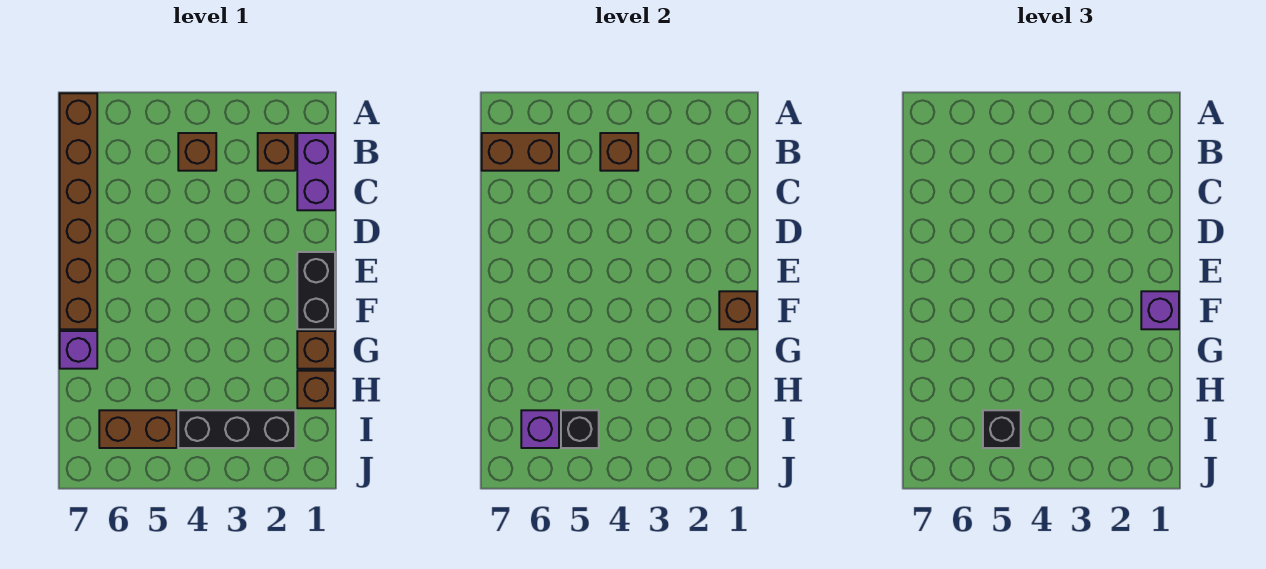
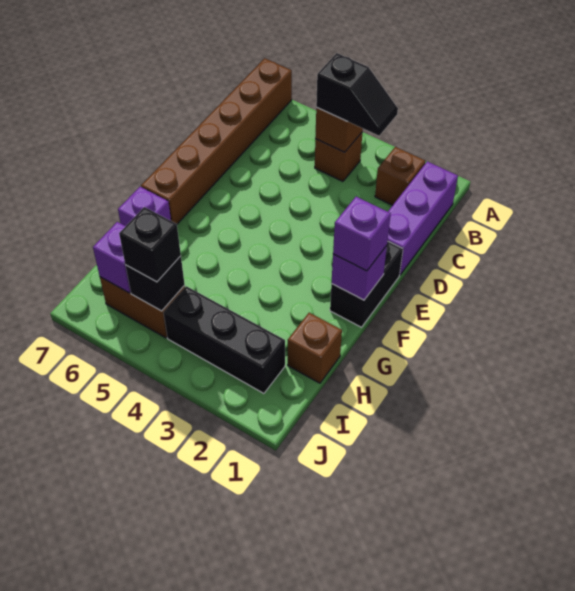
purple 1x2 brick [297,133,335,210] -> purple 1x3 brick [388,161,458,275]
none -> black 1x2 slope [316,53,398,136]
brown 1x2 brick [482,133,559,171] -> none
brown 1x1 brick [719,291,757,329] -> purple 1x1 brick [332,246,387,300]
brown 1x1 brick [297,331,335,369] -> none

